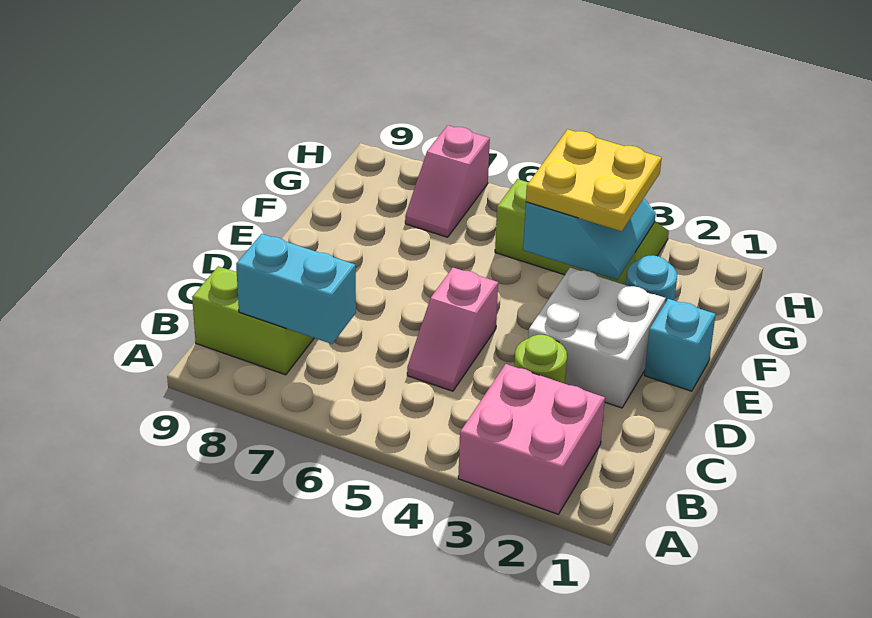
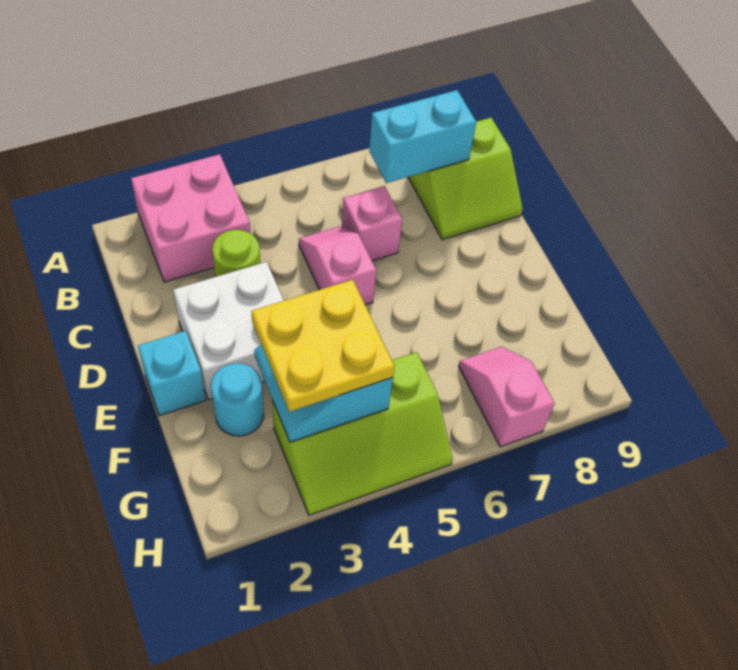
none -> pink 1x1 brick [342,186,402,261]

